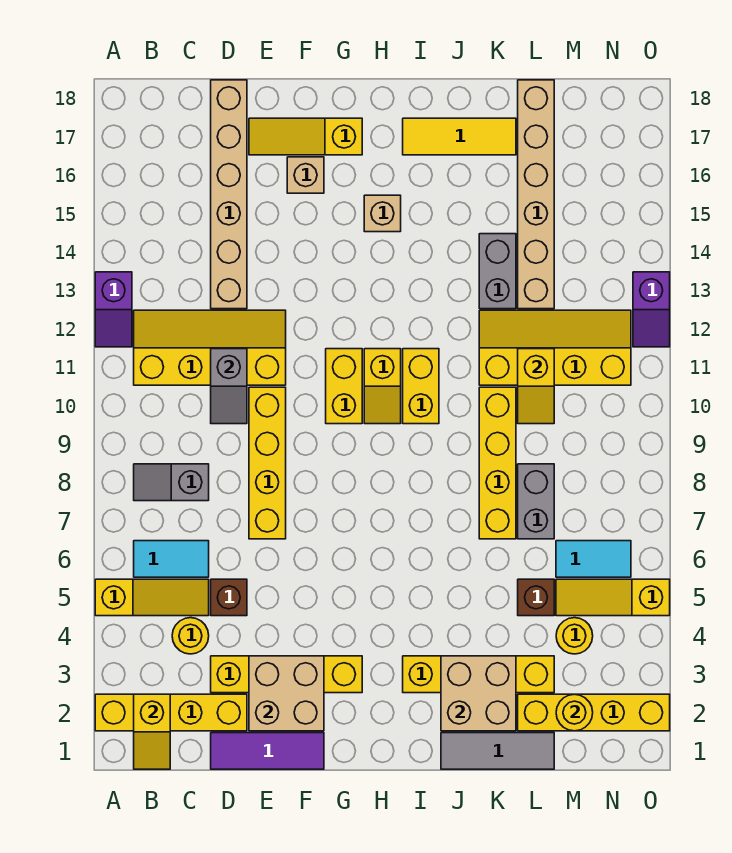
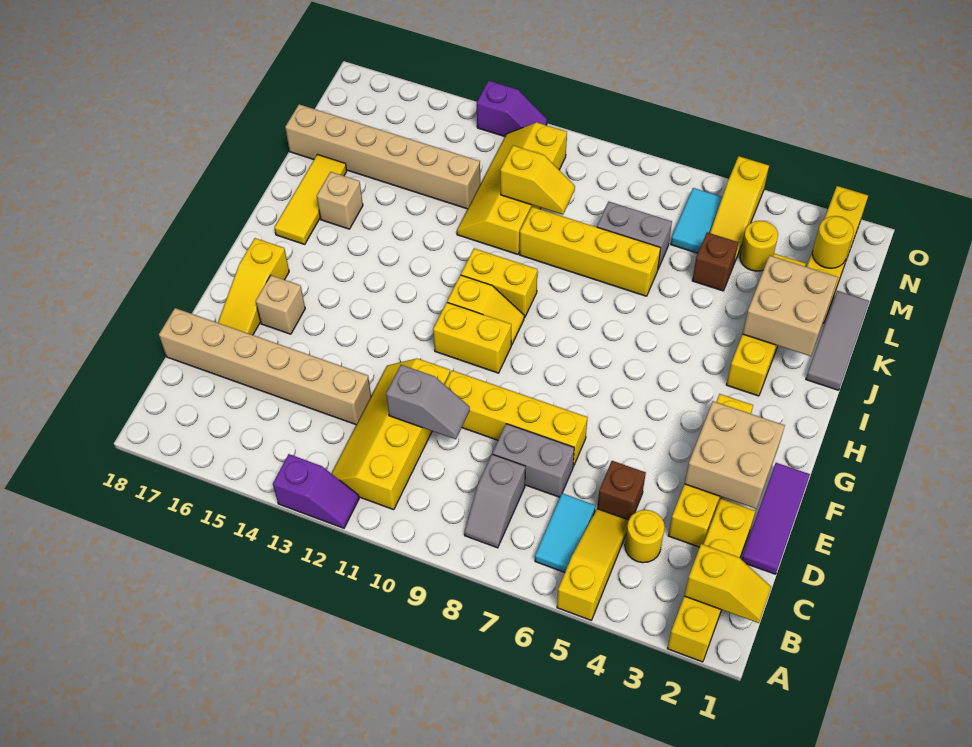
tan 1x1 brick [364,195,401,232] -> tan 1x1 brick moved to [317,172,363,229]
grey 1x2 brick [479,234,516,309] -> grey 1x2 brick moved to [493,424,574,497]

